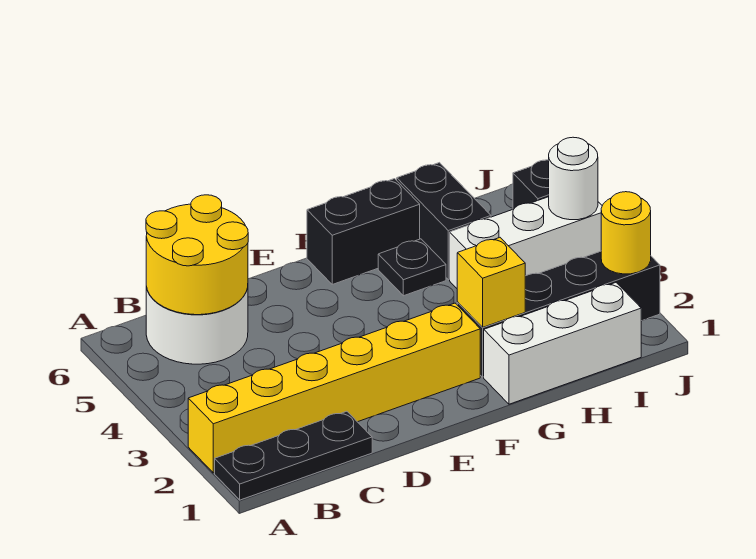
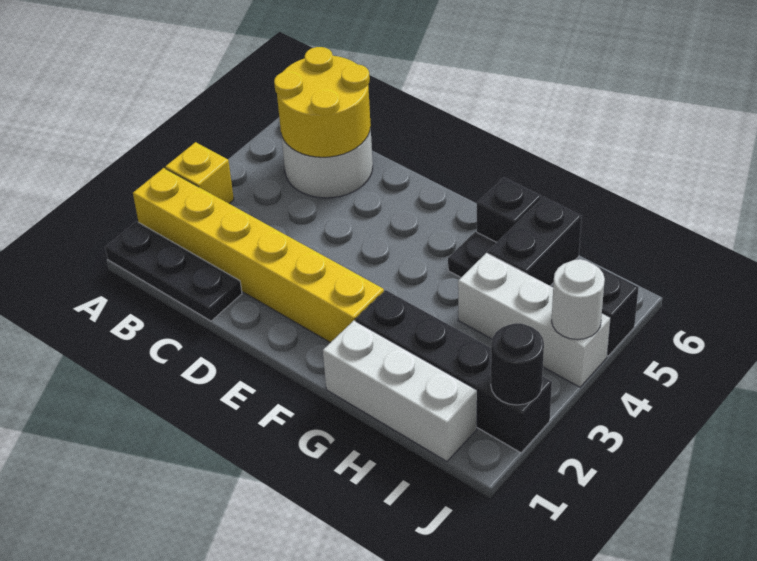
black 1x2 brick [307,179,420,284] -> black 1x1 brick [477,177,541,242]
yellow 1x1 brick [457,238,525,327] -> yellow 1x1 brick moved to [165,142,234,204]
yellow 1x1 round brick [601,192,651,274] -> black 1x1 round brick [491,323,544,405]

